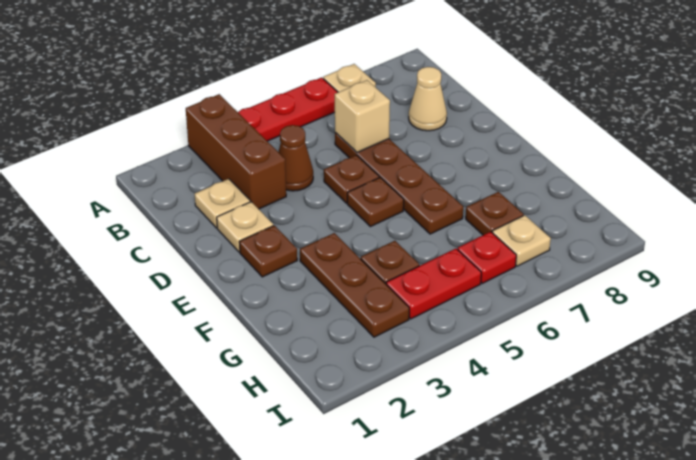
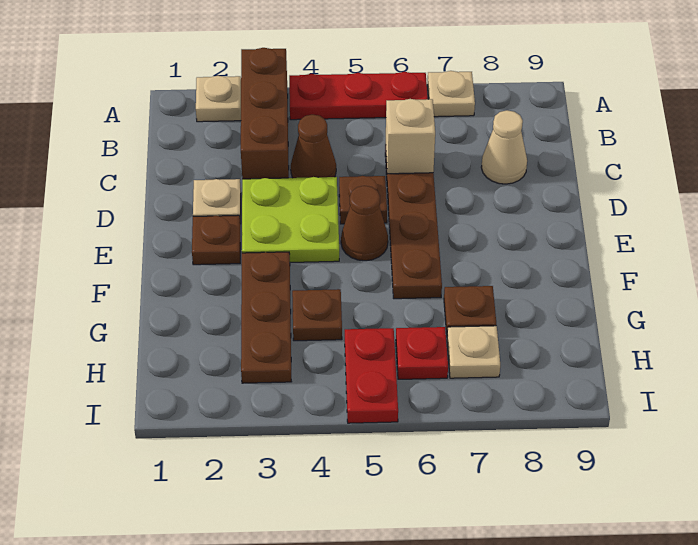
tan 1x1 plate [194,179,250,228] -> tan 1x1 plate moved to [196,76,241,122]
none -> lime 2x2 plate [242,177,339,262]
brown 1x1 plate [347,177,404,227] -> brown 1x1 cone [341,186,388,261]
red 1x2 plate [386,249,481,319] -> red 1x2 plate turned to [345,328,398,423]

